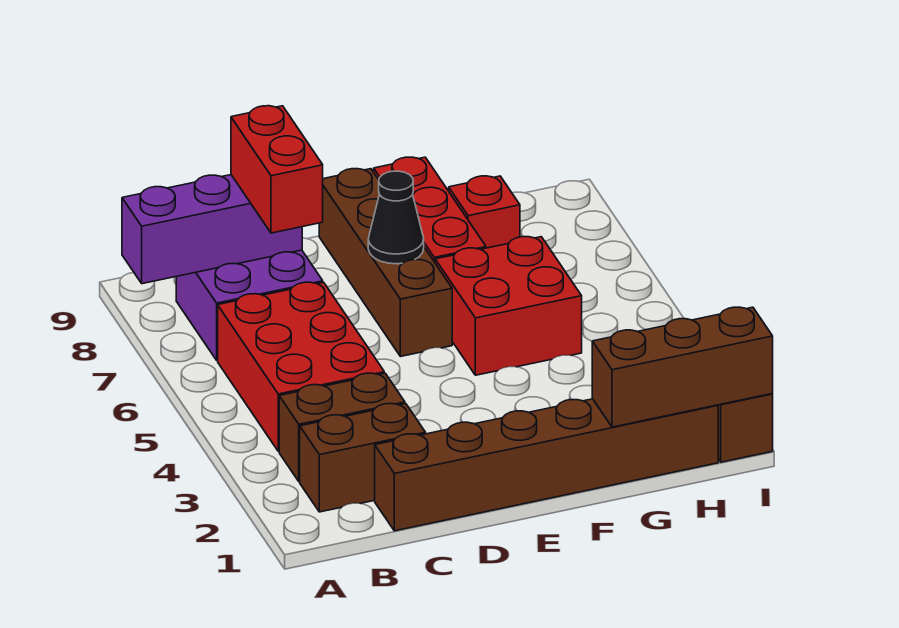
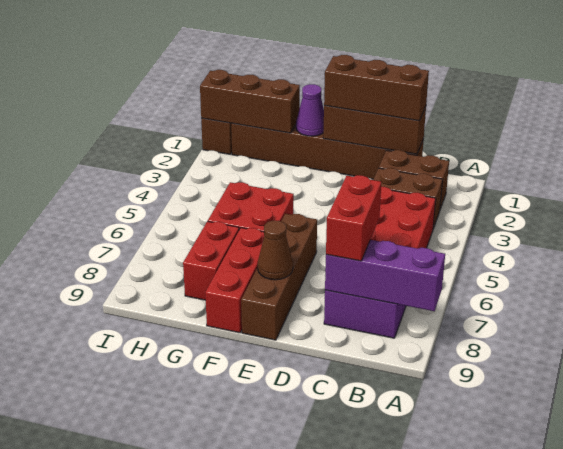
none -> brown 1x3 brick [323,106,426,154]
none -> brown 1x3 brick [324,55,429,121]
black 1x1 cone [368,171,424,264] -> none
none -> brown 1x1 cone [258,221,293,280]
none -> purple 1x1 cone [296,84,324,136]
red 1x1 brick [449,176,520,248] -> red 1x2 brick [183,221,239,300]

